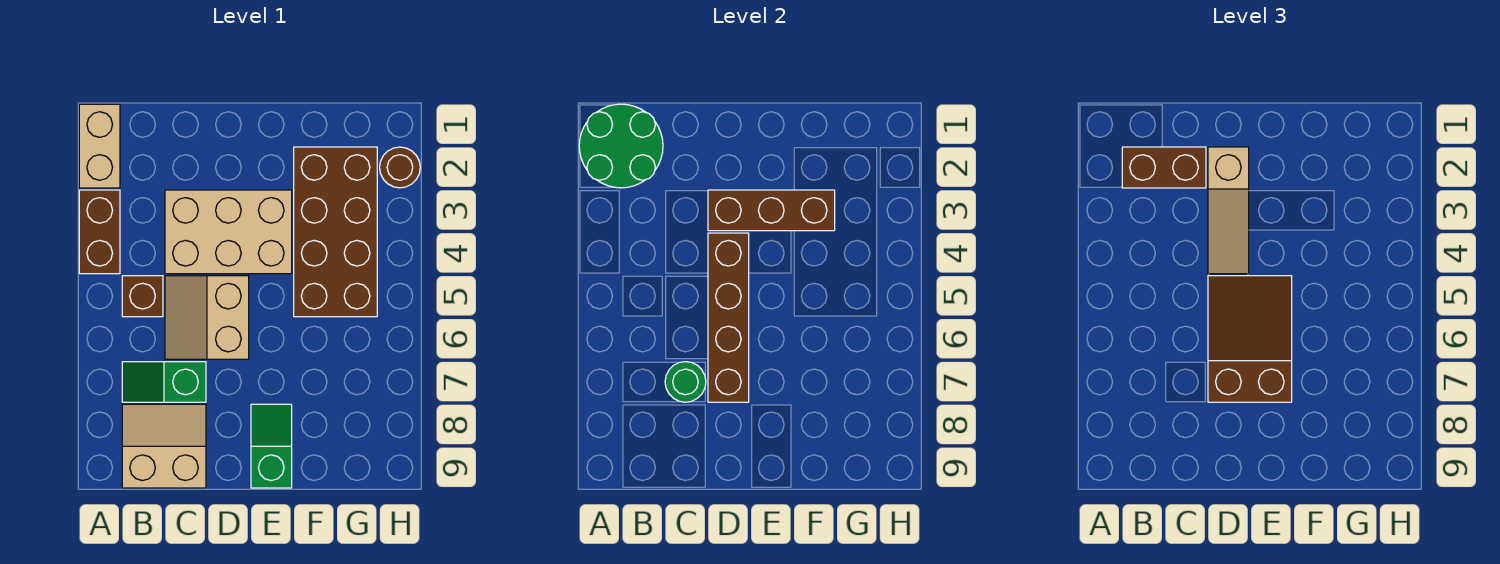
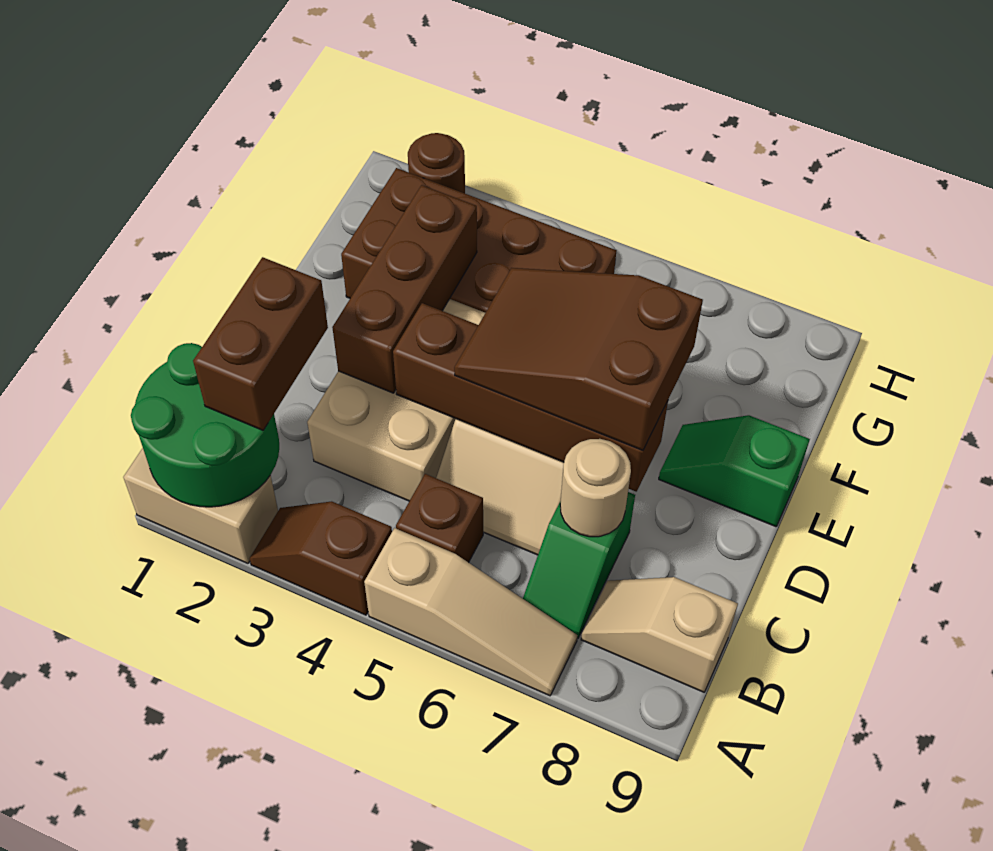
brown 1x2 brick [79,190,120,274] -> brown 1x2 slope [249,501,392,615]
tan 2x2 slope [122,404,206,488] -> tan 1x2 slope [581,577,738,692]
green 1x1 round brick [665,362,706,402] -> tan 1x1 round brick [560,439,631,537]
tan 1x3 slope [1208,147,1249,274] -> tan 1x3 slope moved to [364,528,577,696]

